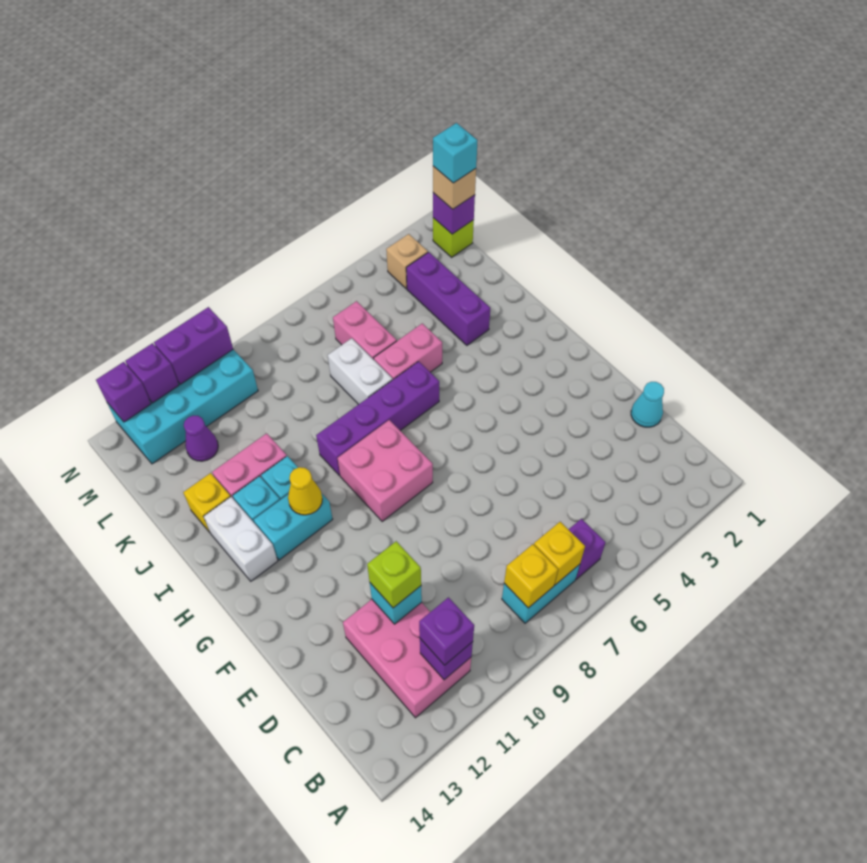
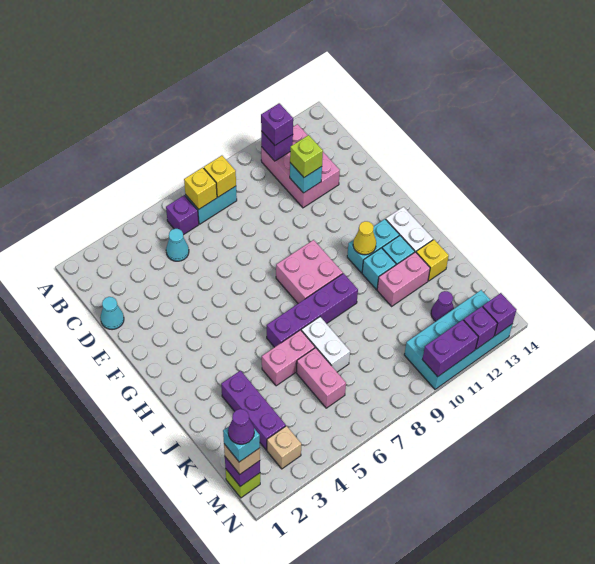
none -> cyan 1x1 cone [166,229,189,261]
none -> purple 1x1 cone [228,409,254,444]

